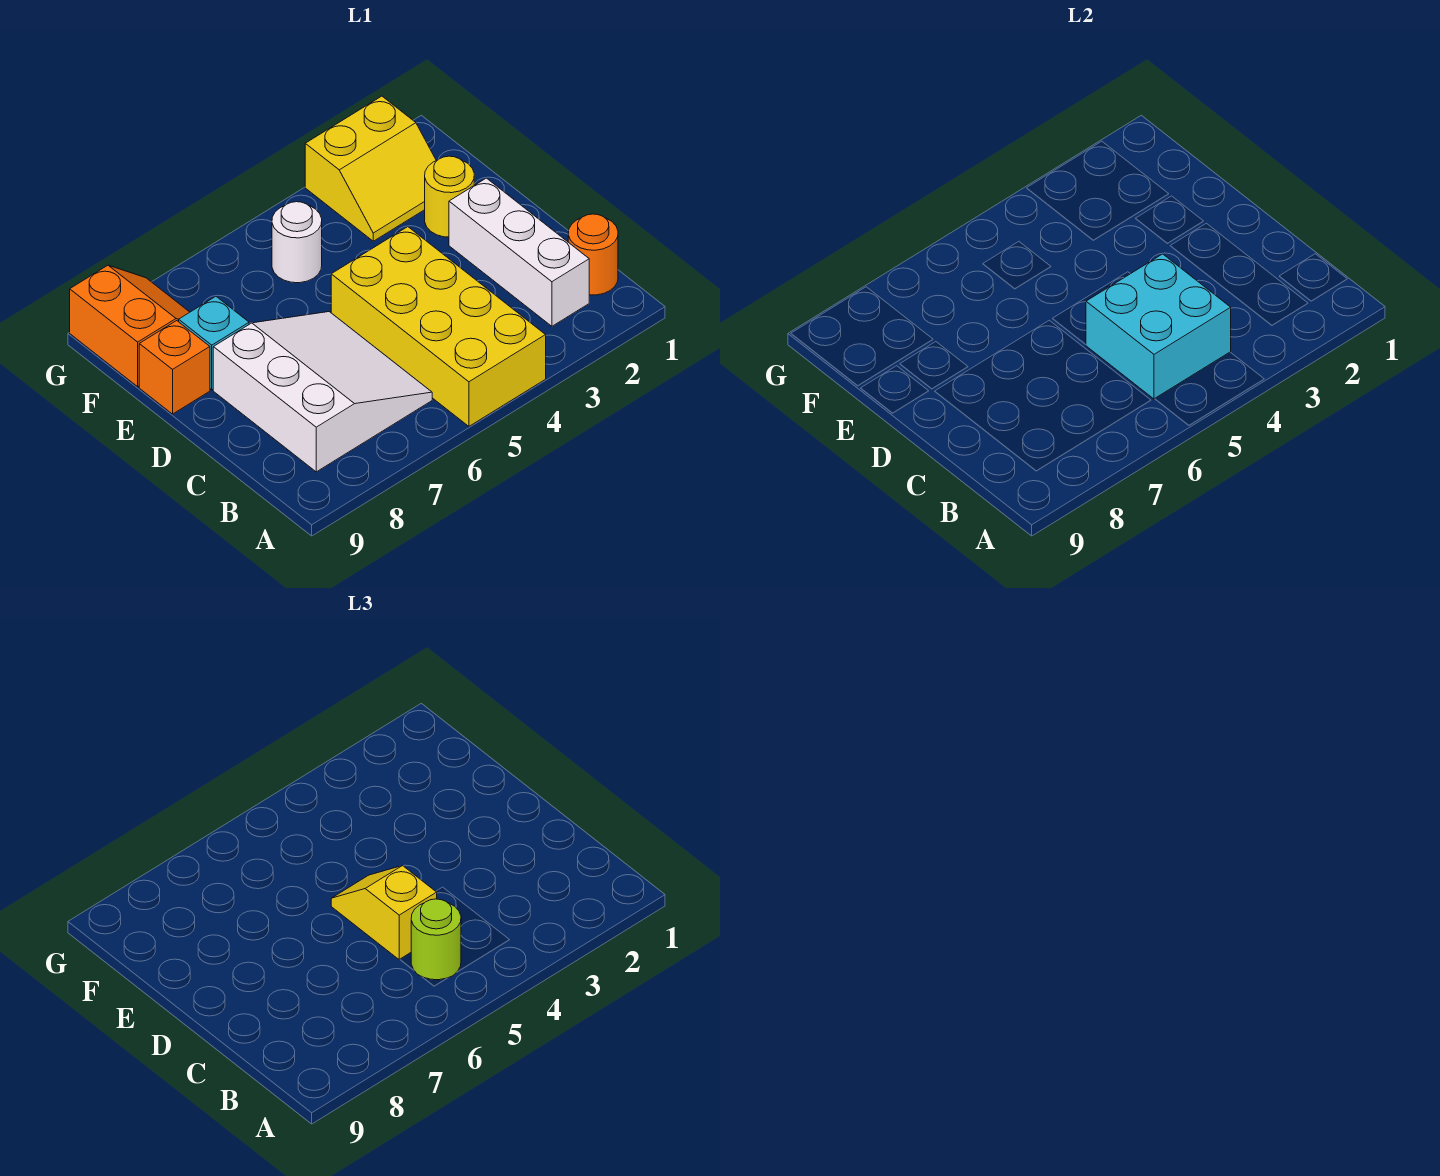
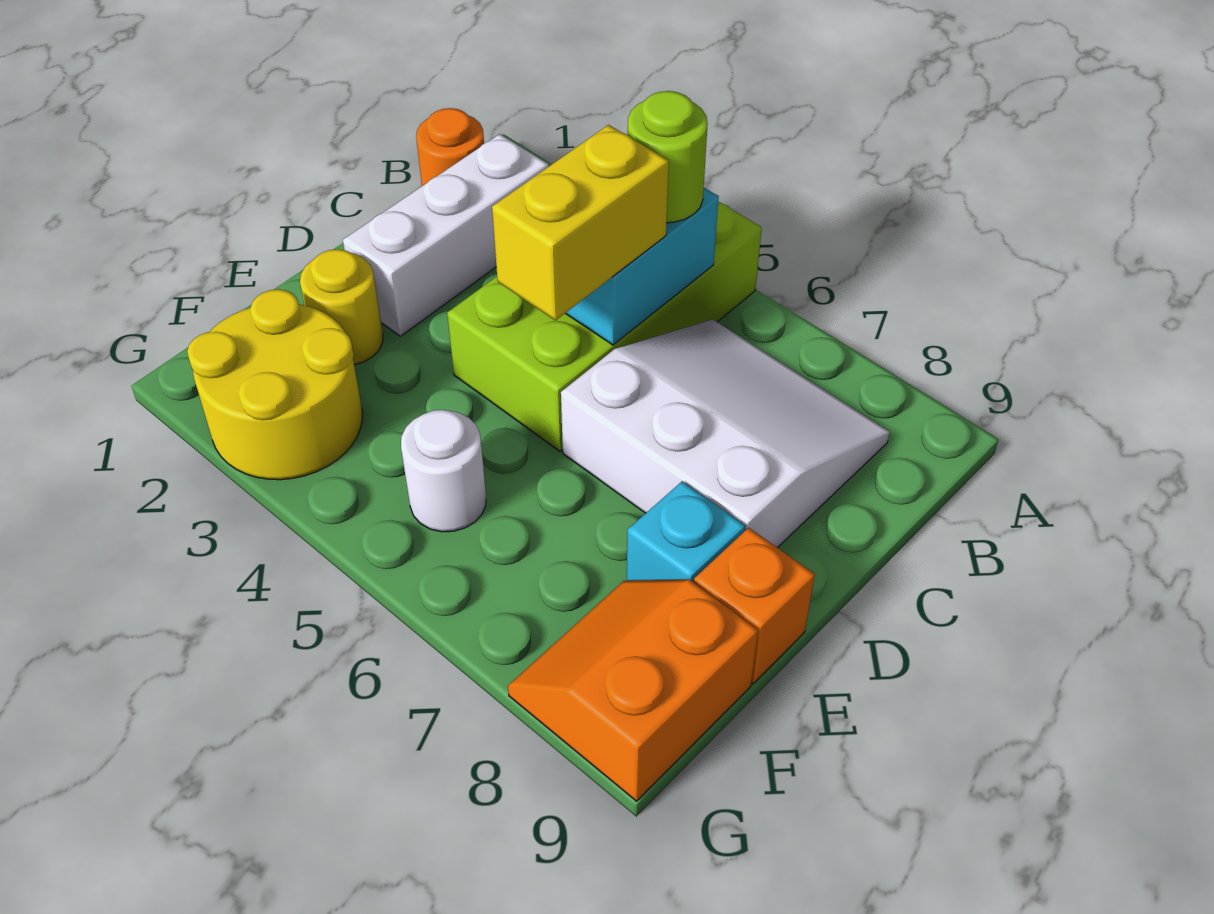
yellow 2x4 brick [331,227,546,426] -> lime 2x4 brick [447,202,762,451]
white 3x3 slope [213,312,432,472] -> white 3x3 slope turned to [561,319,890,548]
yellow 1x2 slope [331,866,437,960] -> yellow 1x2 brick [492,125,669,321]
yellow 2x2 slope [305,96,436,241] -> yellow 2x2 round brick [187,289,362,480]

